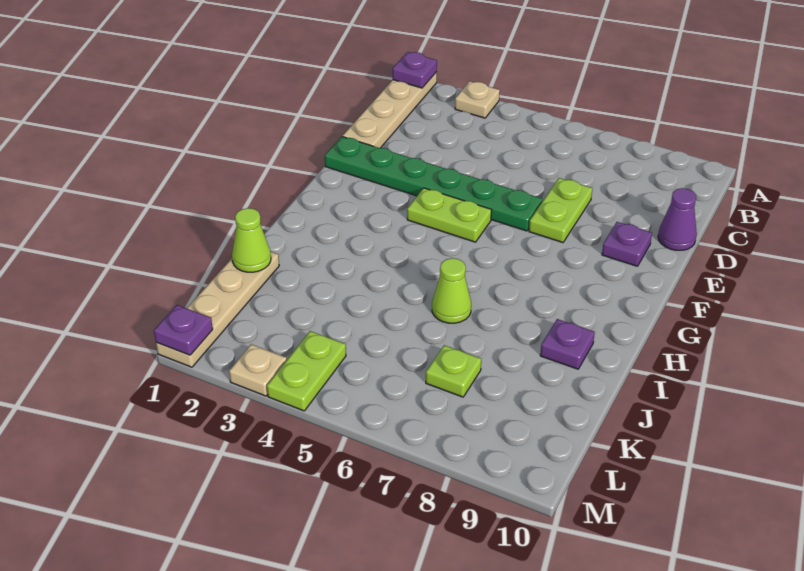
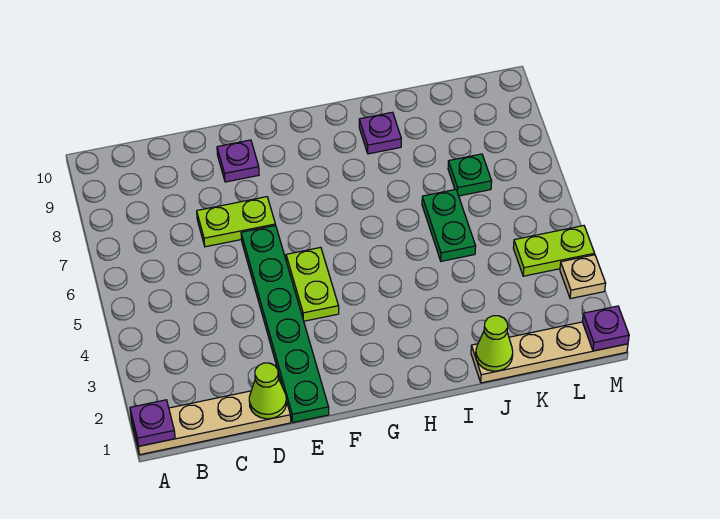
tan 1x1 plate [455,81,500,118] -> none
purple 1x1 cone [658,188,697,250] -> none
lime 1x1 cone [432,258,471,323] -> lime 1x1 cone moved to [249,363,287,419]
none -> green 1x2 plate [422,189,476,261]
lime 1x1 plate [426,345,481,397] -> green 1x1 plate [448,154,492,196]

